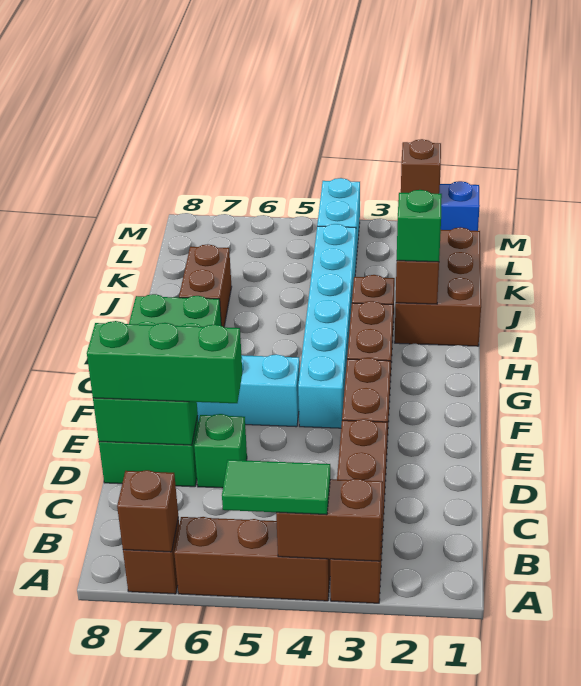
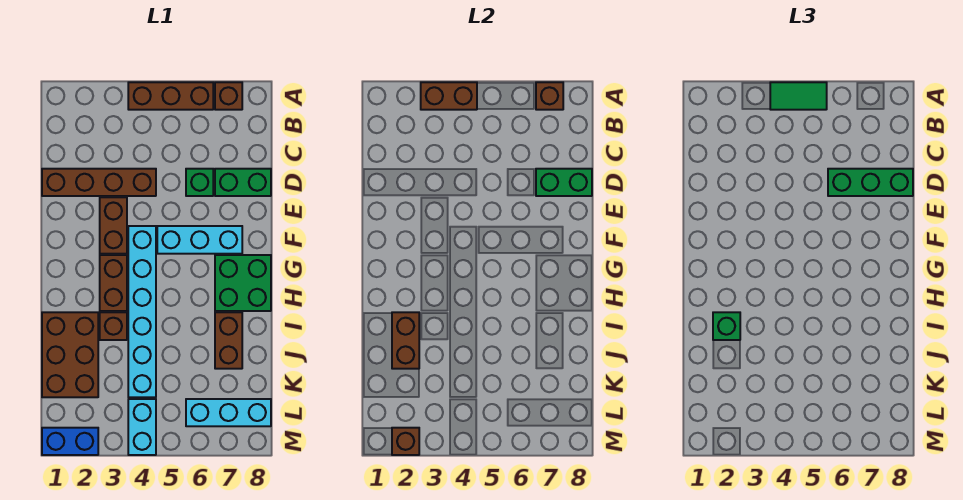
brown 1x4 brick [330,419,387,603] -> brown 1x4 brick turned to [42,169,156,196]
none -> cyan 1x3 brick [186,399,271,426]

